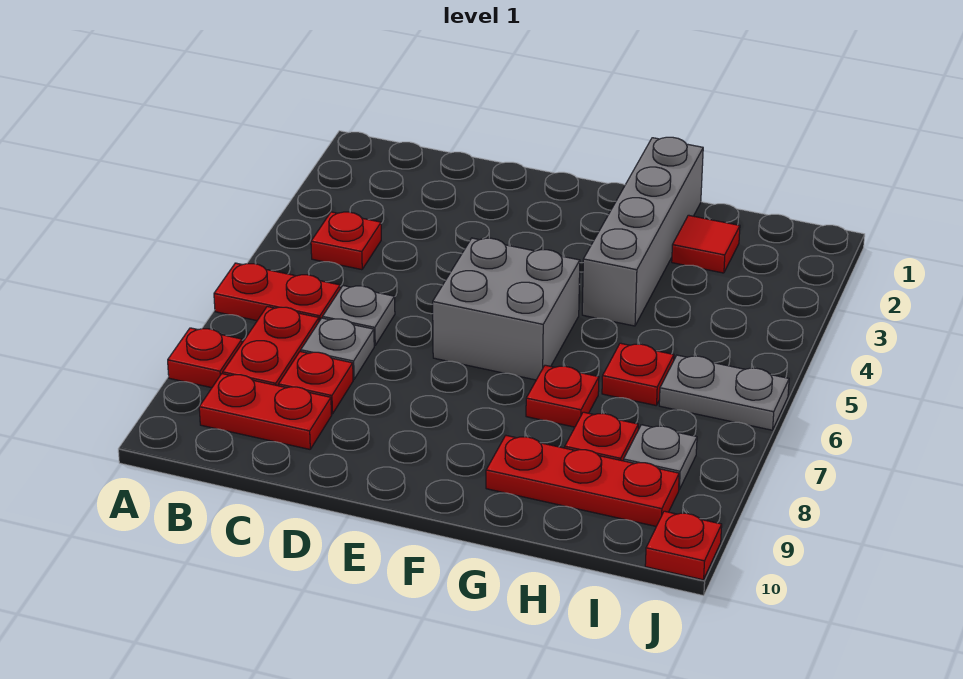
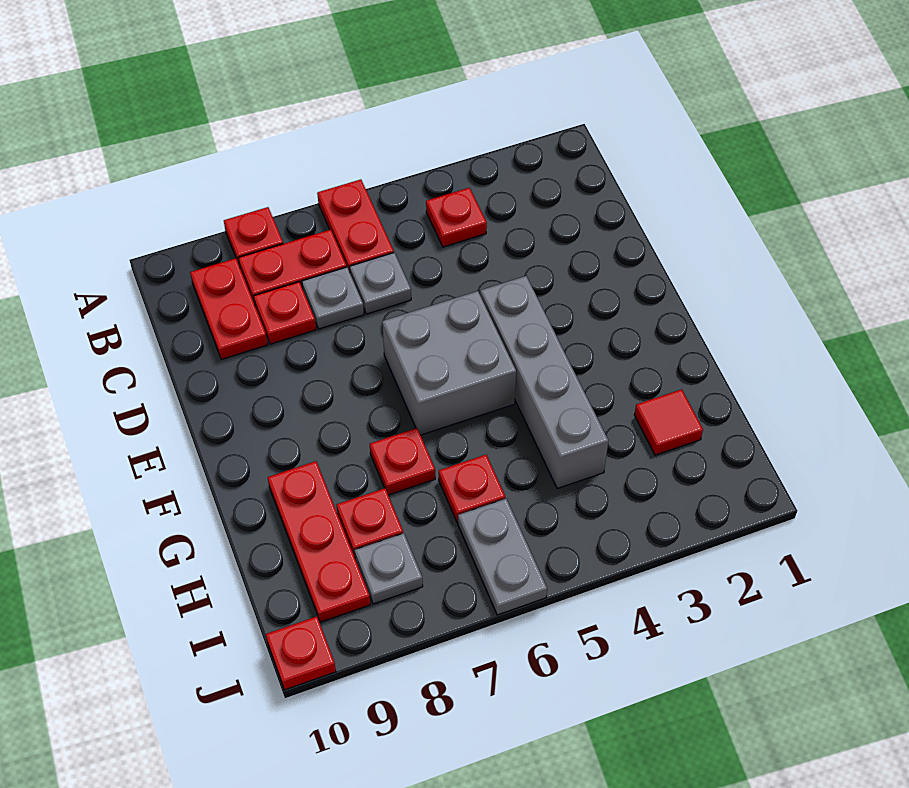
grey 1x4 brick [582,137,703,326] -> grey 1x4 brick turned to [480,276,608,489]

